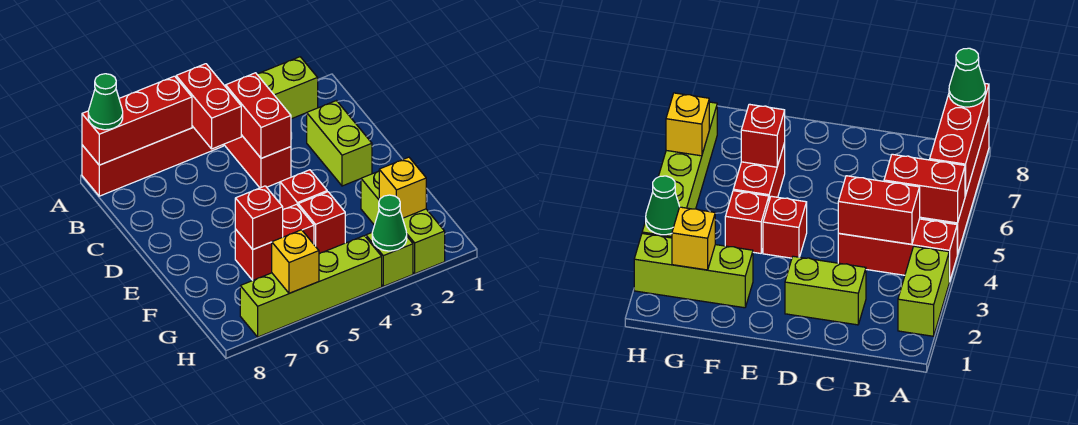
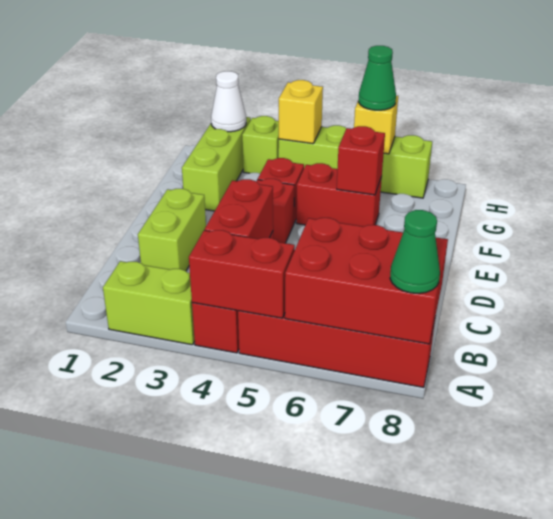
red 1x2 brick [176,64,241,149] -> red 1x2 brick turned to [189,230,295,318]
red 1x3 brick [82,76,192,165] -> red 2x3 brick [285,218,448,344]
yellow 1x1 brick [379,157,426,218] -> yellow 1x1 brick moved to [279,80,323,144]
none -> white 1x1 cone [211,71,246,132]
green 1x1 cone [372,195,407,251] -> green 1x1 cone moved to [358,46,396,110]

